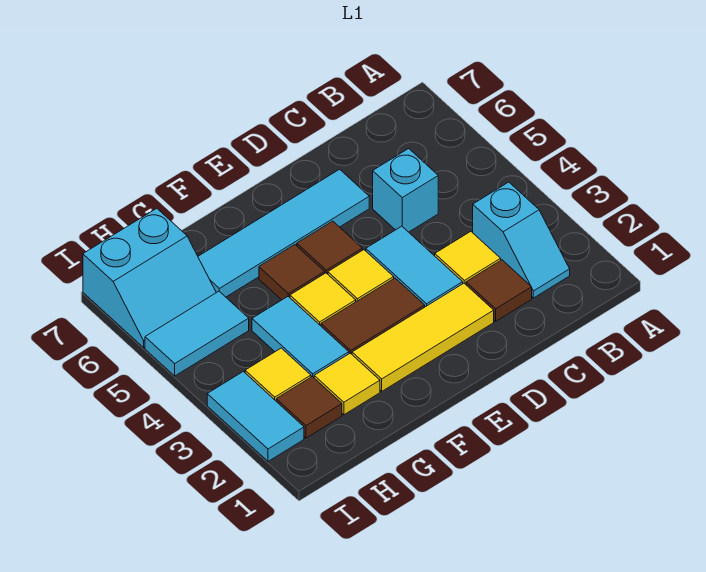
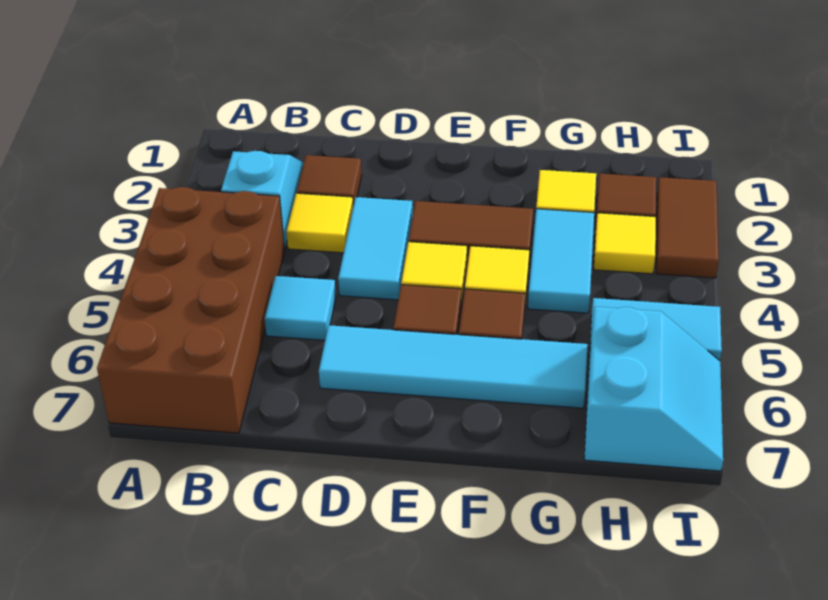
none -> brown 2x4 brick [97,187,285,433]
cyan 1x1 brick [373,149,438,232] -> cyan 1x1 tile [264,276,336,340]
yellow 1x3 tile [352,283,494,391] -> none
cyan 2x2 slope [83,208,216,347] -> cyan 2x2 slope turned to [584,307,723,471]
cyan 1x2 tile [207,371,304,461] -> brown 1x2 tile [656,177,719,278]

